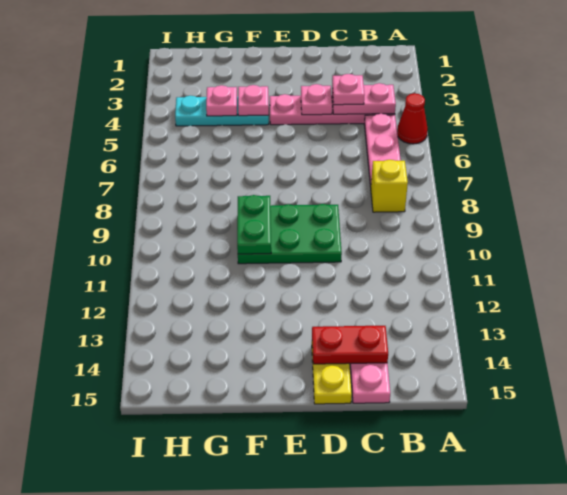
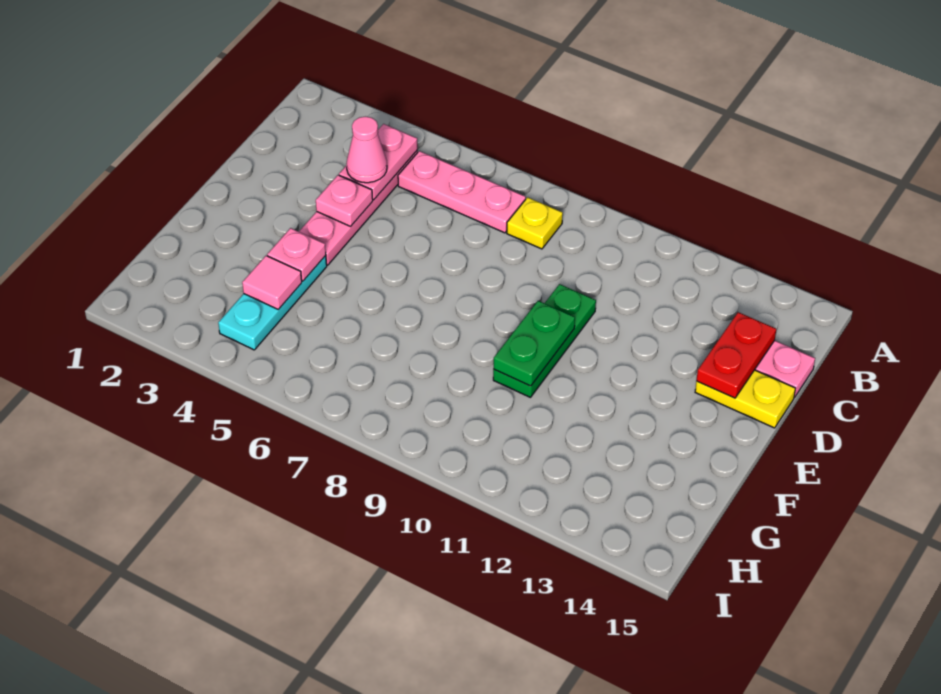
red 1x1 cone [397,93,428,144] -> none
yellow 1x1 brick [371,160,408,212] -> yellow 1x1 plate [507,197,563,249]
pink 1x1 plate [332,74,364,105] -> pink 1x1 cone [346,117,387,183]
green 2x3 plate [238,204,342,264] -> green 1x3 plate [493,284,596,397]
green 1x2 plate [237,195,271,254] -> green 1x2 plate turned to [493,301,575,386]
pink 1x1 plate [206,85,237,116] -> pink 1x1 tile [242,256,302,309]

